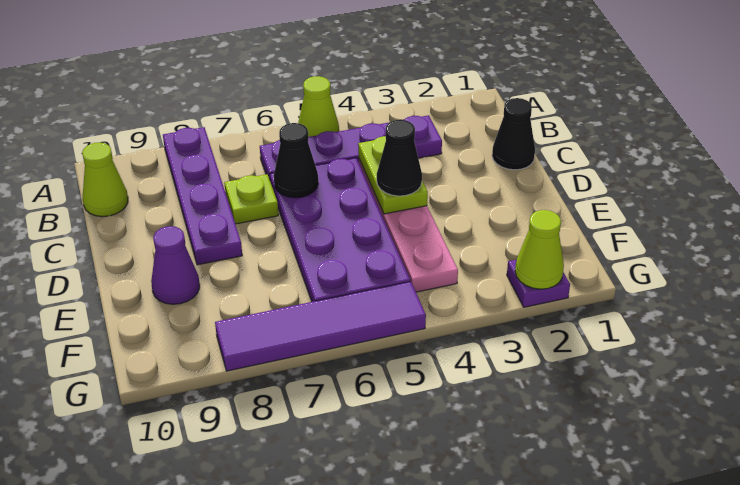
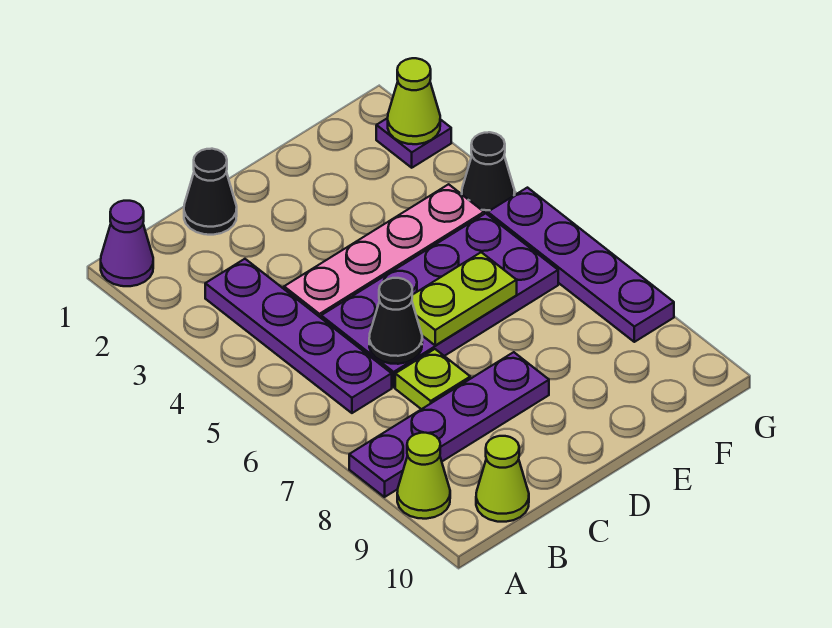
lime 1x1 cone [298,76,339,137] -> lime 1x1 cone moved to [397,433,450,519]
lime 1x2 plate [358,136,428,214] -> lime 1x2 plate moved to [412,252,517,345]
black 1x1 cone [377,120,422,196] -> black 1x1 cone moved to [462,132,515,215]
purple 1x1 cone [151,226,200,304] -> purple 1x1 cone moved to [101,201,153,286]
purple 1x4 tile [215,281,426,371] -> purple 1x4 plate [488,188,674,342]

